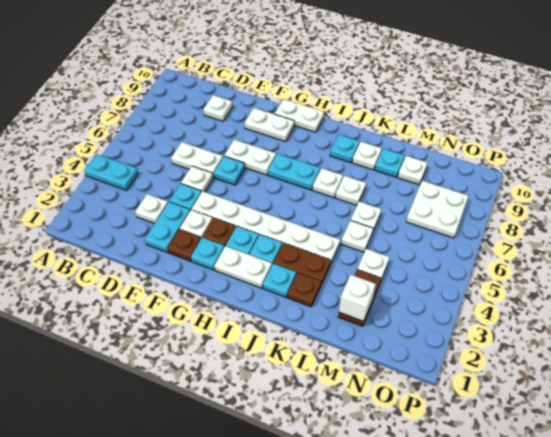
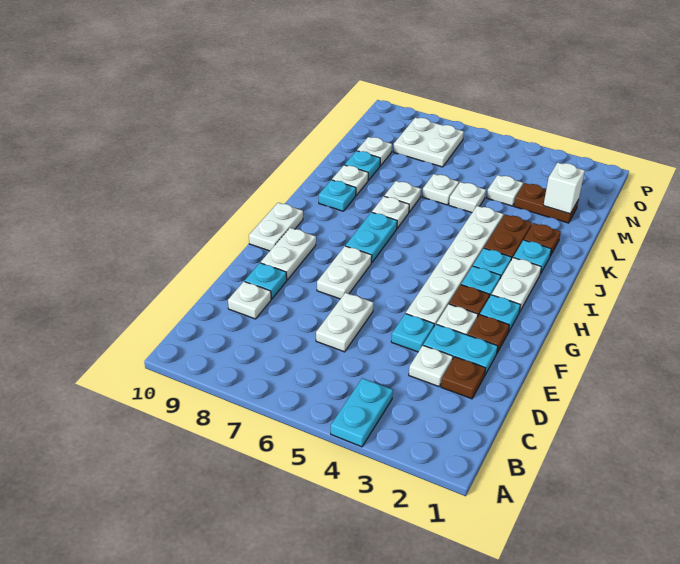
none -> brown 1x1 plate [441,357,486,399]
white 1x1 plate [181,166,213,192] -> none
cyan 1x1 plate [214,156,245,185] -> cyan 1x1 plate moved to [245,263,287,299]

